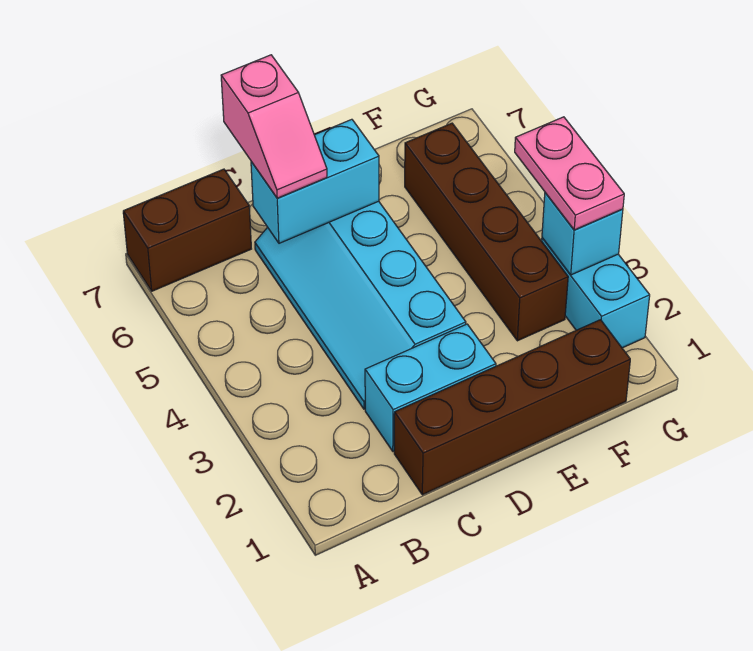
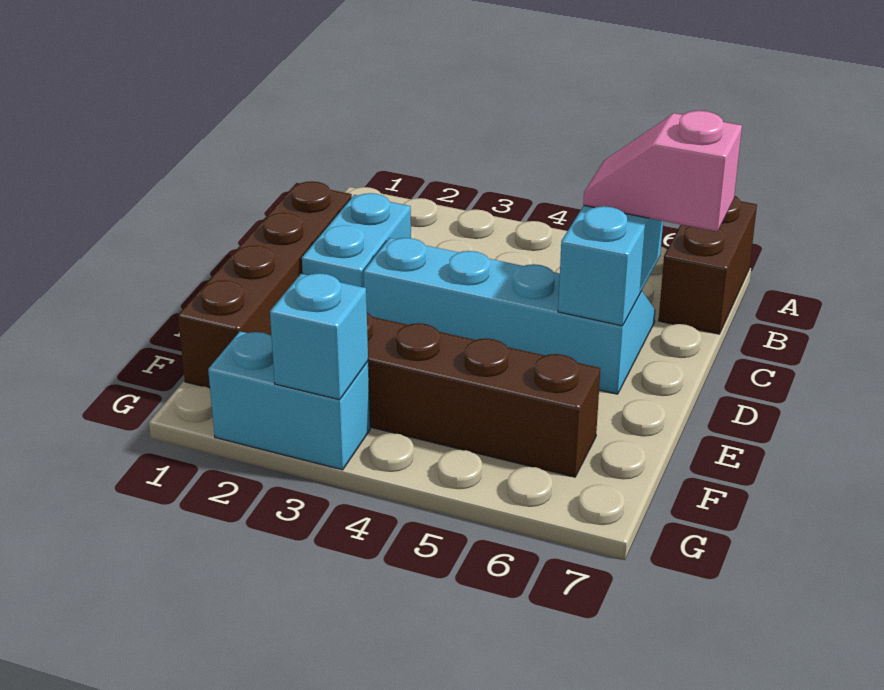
pink 1x2 plate [515,117,624,230] -> none

